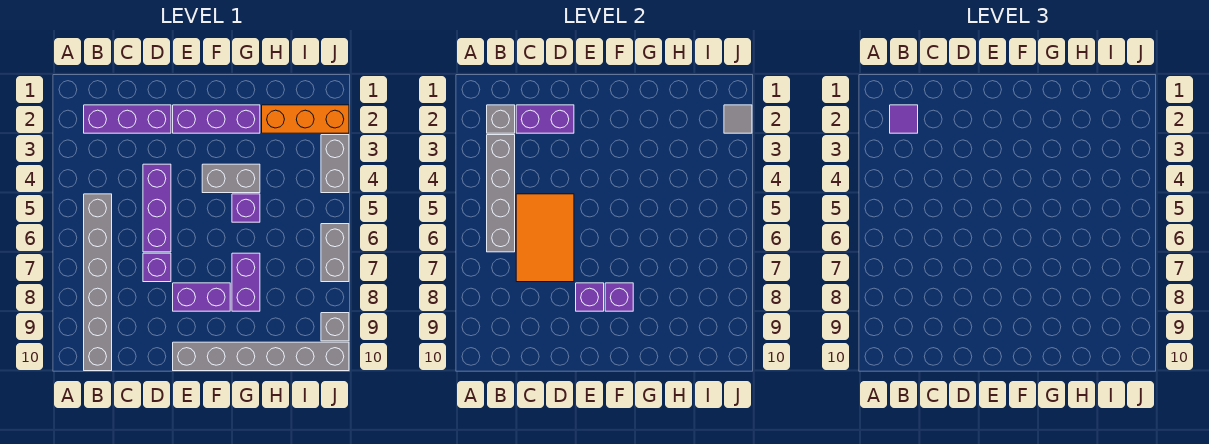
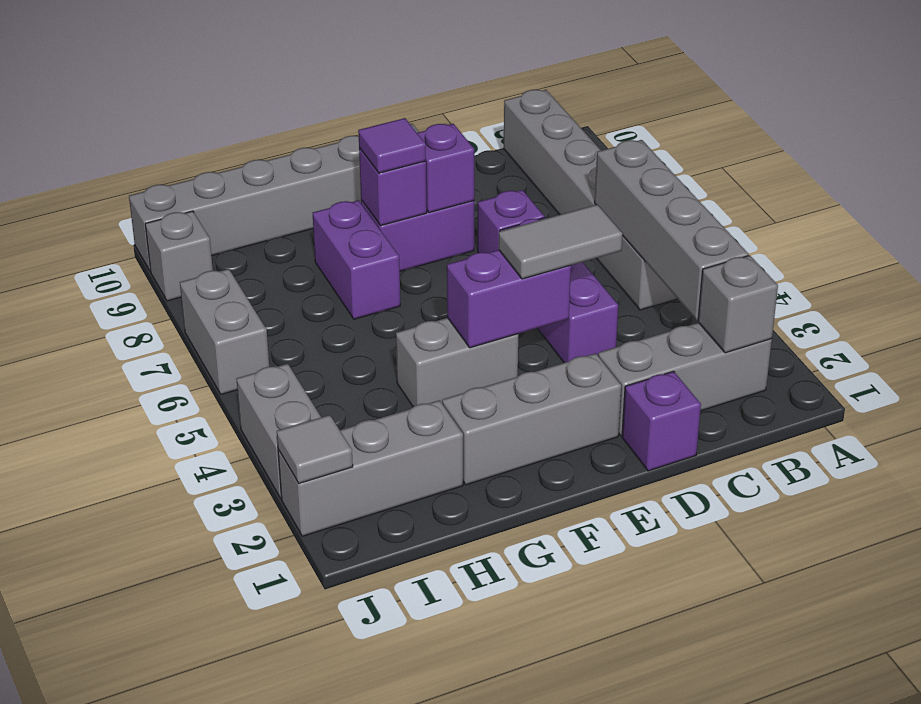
purple 1x3 brick [84,105,171,133] -> grey 1x3 brick [598,323,772,436]
purple 1x1 tile [890,105,918,133] -> purple 1x1 tile moved to [358,118,426,173]
purple 1x2 brick [516,105,574,133] -> purple 1x2 brick moved to [447,250,571,348]
orange 2x3 tile [516,194,574,282] -> none
none -> grey 1x2 tile [498,205,622,279]
purple 1x3 brick [173,105,260,133] -> grey 1x3 brick [442,353,621,485]
purple 1x1 brick [232,194,260,222] -> purple 1x1 brick moved to [622,371,701,471]
orange 1x3 brick [262,105,349,133] -> grey 1x3 brick [278,400,463,536]

